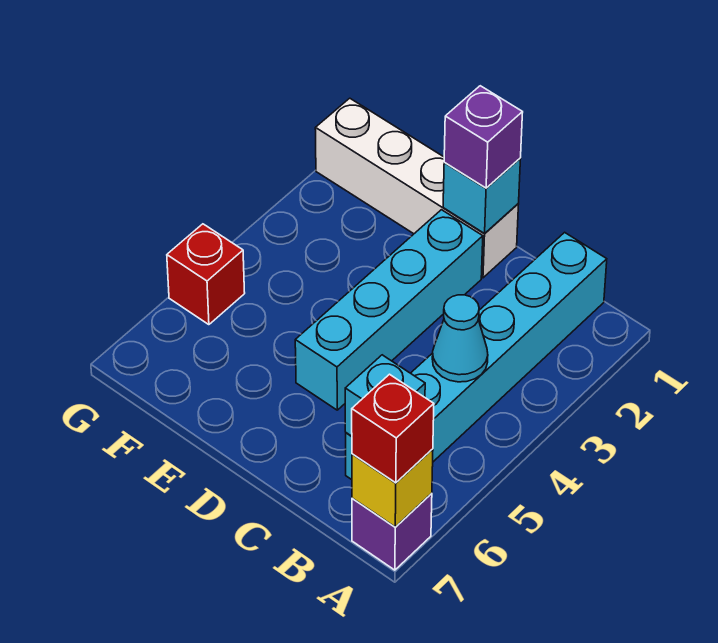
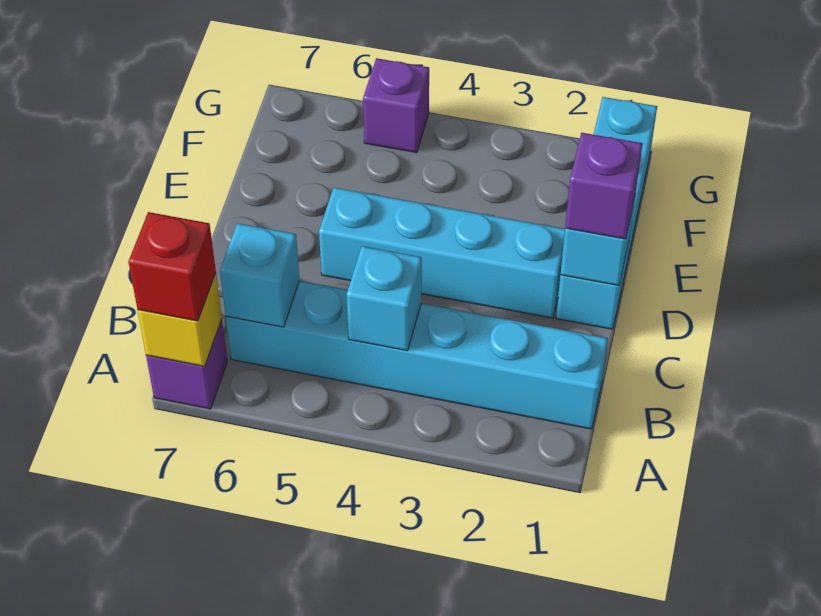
cyan 1x1 cone [432,295,488,382] -> cyan 1x1 brick [347,246,422,351]
white 1x4 brick [315,98,519,278] -> cyan 1x4 brick [556,97,657,329]
red 1x1 brick [167,224,245,325] -> purple 1x1 brick [363,58,429,153]

